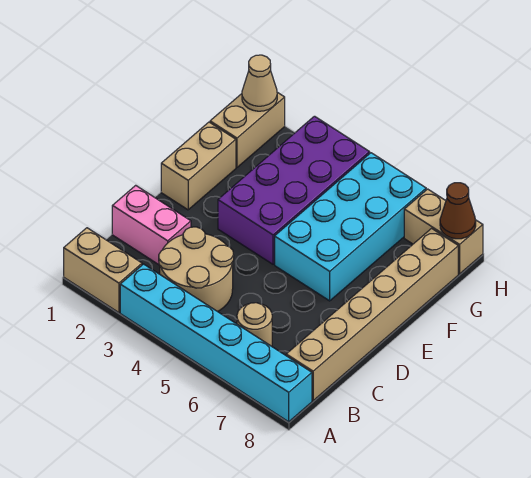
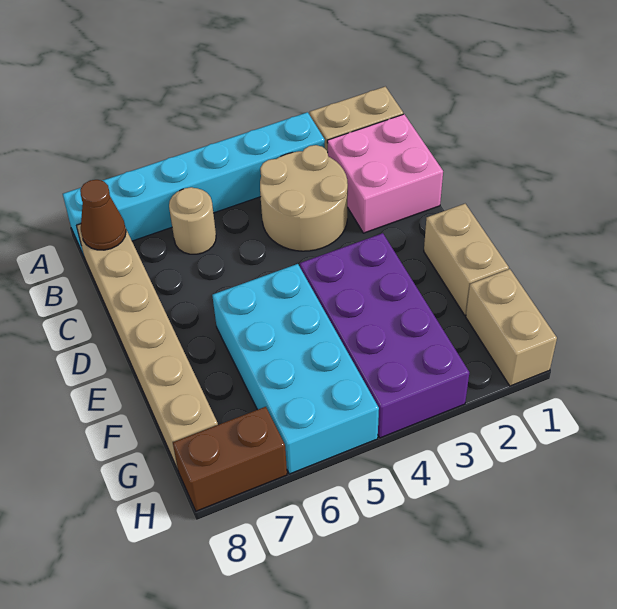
pink 1x2 brick [112,185,191,265] -> pink 2x2 brick [327,114,443,233]
tan 1x1 cone [242,55,277,111] -> none
tan 1x2 brick [404,189,483,274] -> brown 1x2 brick [173,407,287,511]
brown 1x1 cone [440,183,476,239] -> brown 1x1 cone moved to [80,180,126,250]

